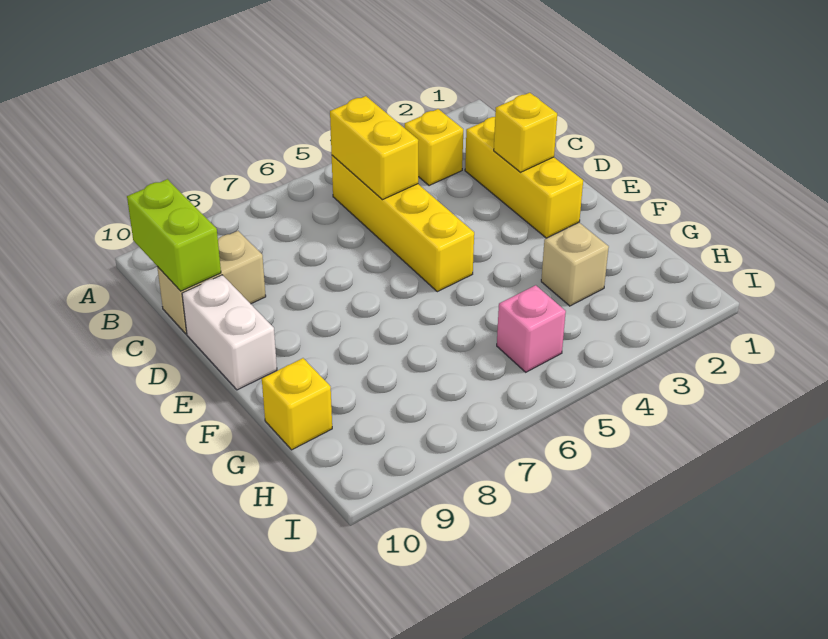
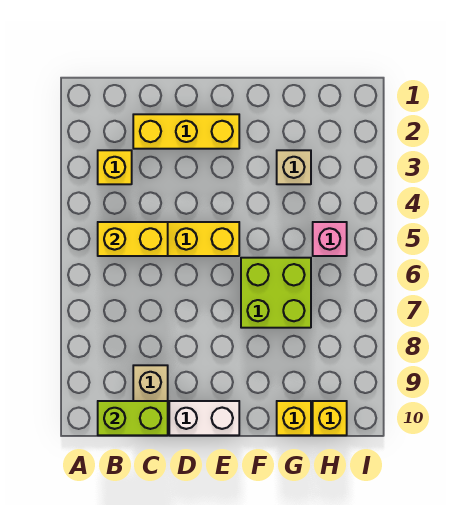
yellow 1x1 brick [494,93,557,172] -> yellow 1x1 brick moved to [313,401,347,435]
none -> lime 2x2 brick [241,258,311,328]

